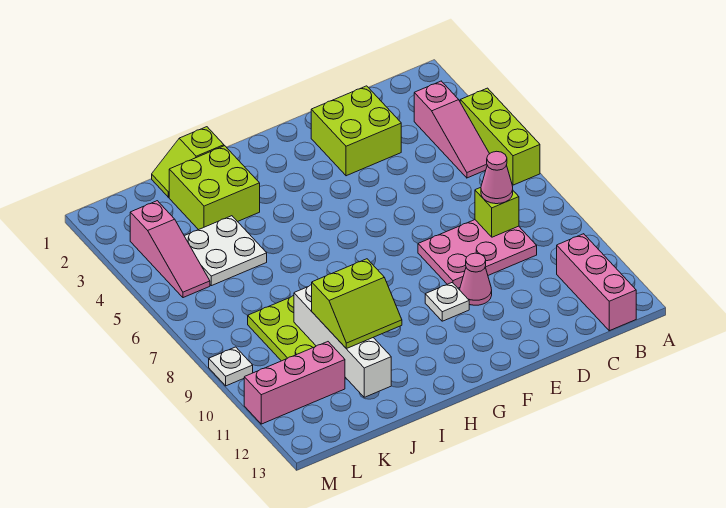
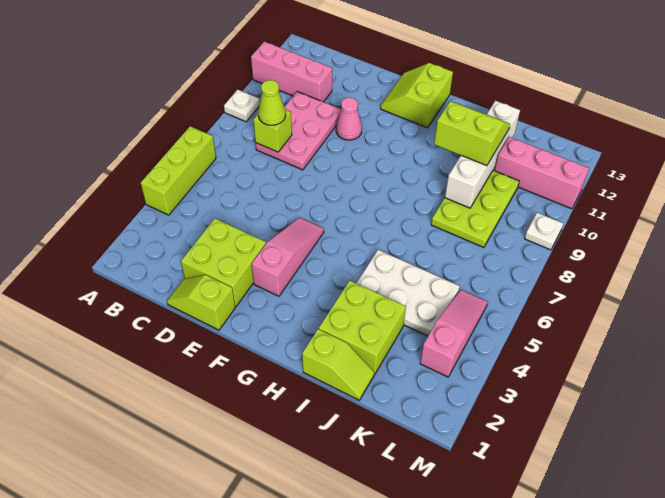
pink 1x3 slope [414,81,489,178] -> pink 1x3 slope moved to [252,218,324,296]
pink 1x3 brick [557,234,636,331] -> pink 1x3 brick turned to [251,42,332,102]
pink 2x3 plate [418,220,537,288] -> pink 2x3 plate turned to [256,92,341,170]
pink 1x1 cone [481,151,513,204] -> lime 1x1 cone [258,80,286,125]
none -> lime 1x2 slope [167,275,235,330]
white 1x1 plate [425,283,469,321] -> white 1x1 plate moved to [224,90,260,122]
none -> lime 2x2 slope [381,63,453,128]
white 2x2 plate [185,216,267,286] -> white 2x3 plate [356,250,460,336]

